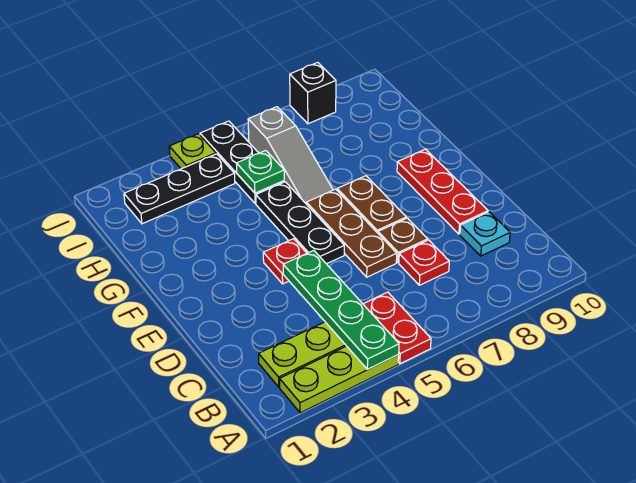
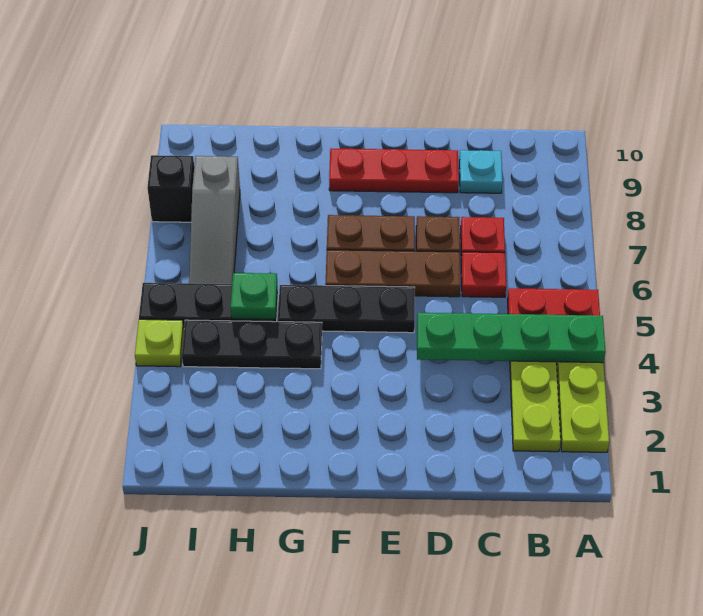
red 1x1 plate [263,239,307,284] -> red 1x1 plate moved to [461,252,506,297]
grey 1x3 slope [248,107,333,203] -> grey 1x3 slope turned to [189,156,240,284]
black 1x3 plate [124,154,235,224] -> black 1x3 plate turned to [182,320,322,369]

